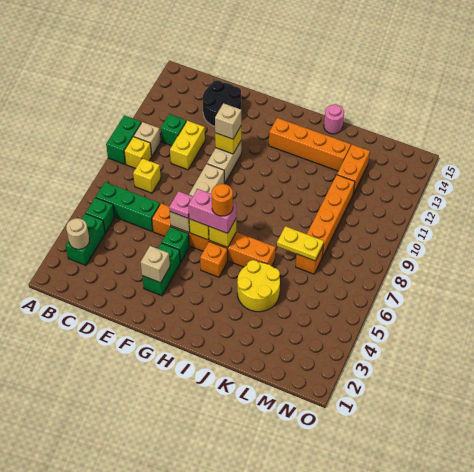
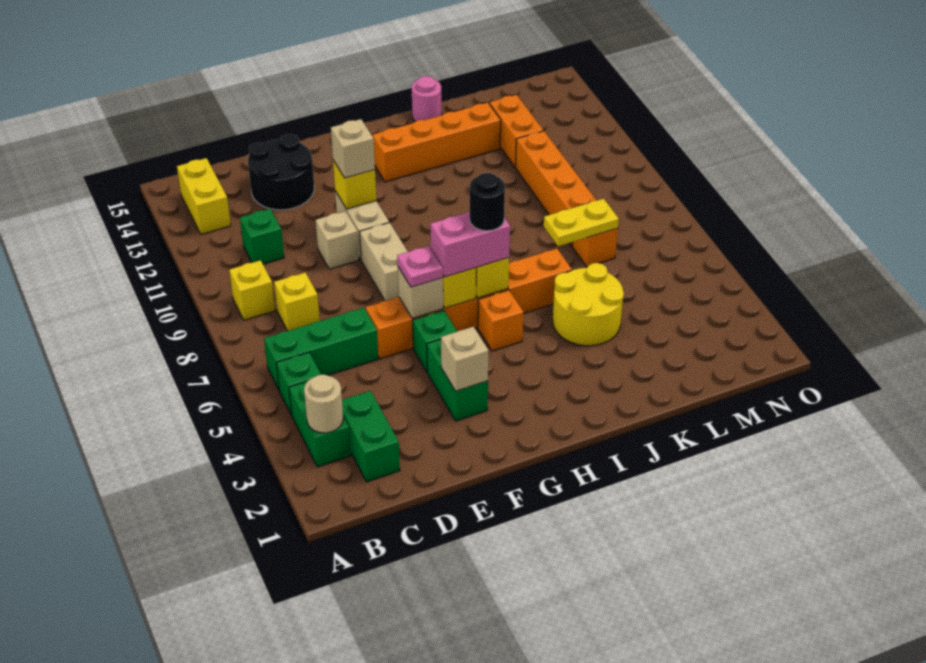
green 1x2 brick [106,115,141,164] -> green 1x2 brick moved to [342,391,400,482]
tan 1x1 brick [134,122,160,156] -> tan 1x1 brick moved to [316,211,359,269]
yellow 1x2 brick [170,121,205,170] -> yellow 1x2 brick moved to [177,158,231,234]
orange 1x1 round brick [212,184,233,216] -> black 1x1 round brick [470,173,505,231]

